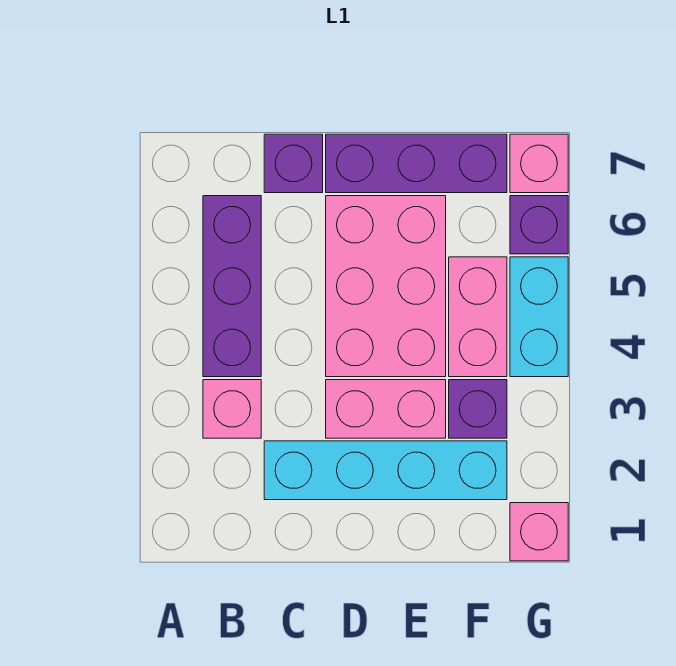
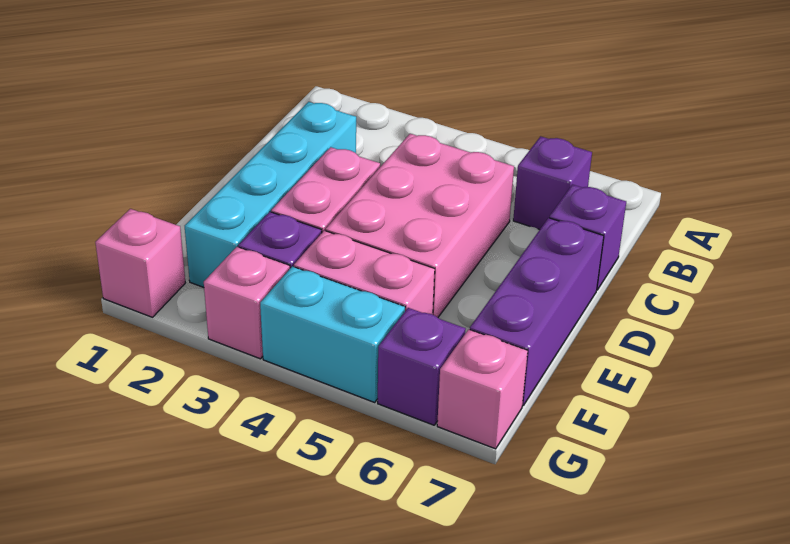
pink 1x1 brick [203,380,261,438] -> pink 1x1 brick moved to [204,247,290,359]
purple 1x3 brick [203,196,261,377] -> purple 1x1 brick [513,136,592,230]
pink 2x3 brick [326,196,446,377] -> pink 2x3 brick turned to [326,134,514,317]

